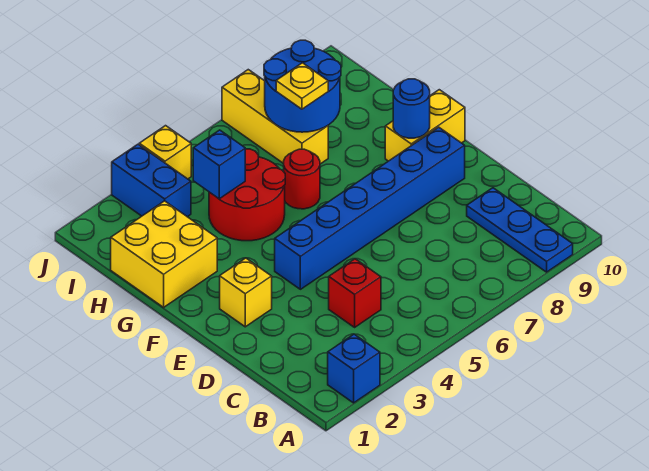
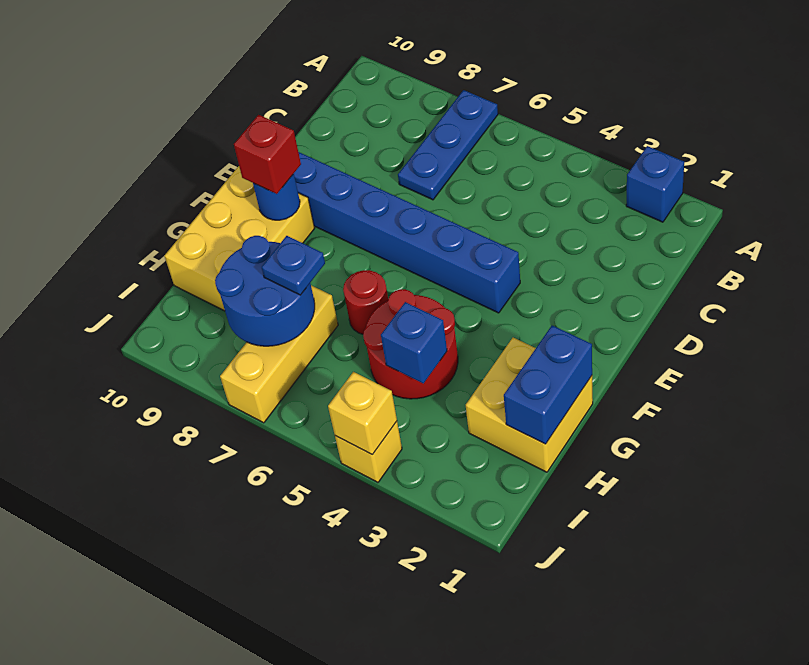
blue 1x3 plate [467,188,573,272] -> blue 1x3 plate moved to [398,90,498,200]
red 1x1 brick [329,259,381,327] -> red 1x1 brick moved to [234,115,301,194]
yellow 1x1 brick [220,258,272,327] -> yellow 1x1 brick moved to [328,372,397,455]
yellow 1x2 brick [385,90,465,161] -> yellow 2x3 brick [164,166,315,311]
yellow 1x1 plate [276,63,328,109] -> blue 1x1 plate [262,236,325,295]
blue 1x2 brick [112,144,191,217] -> blue 1x2 brick moved to [504,326,592,444]

